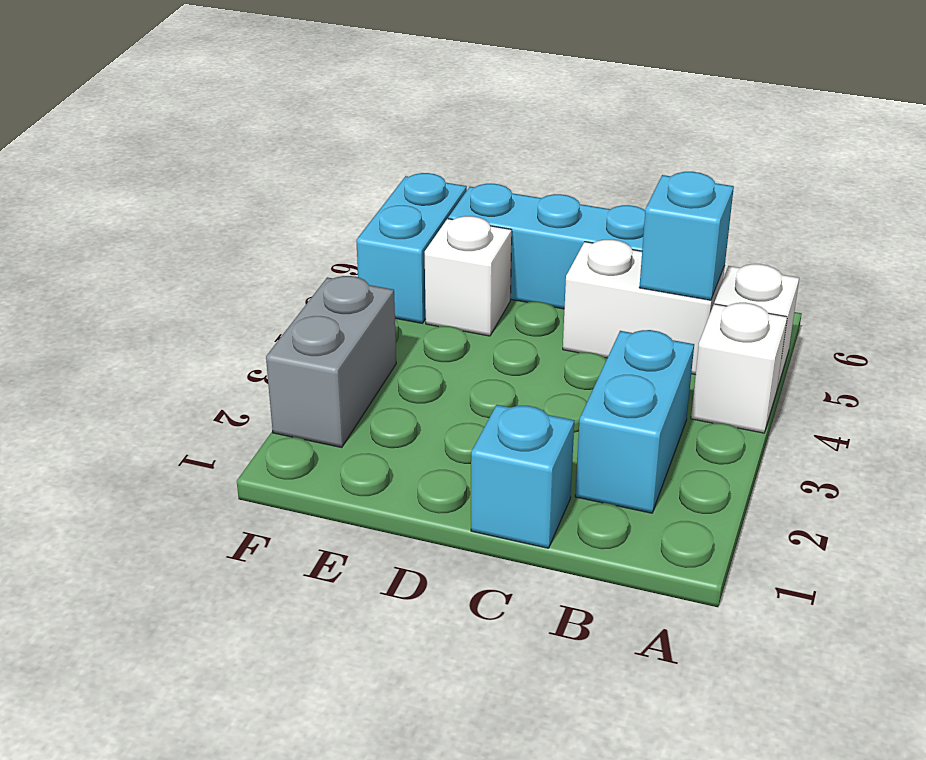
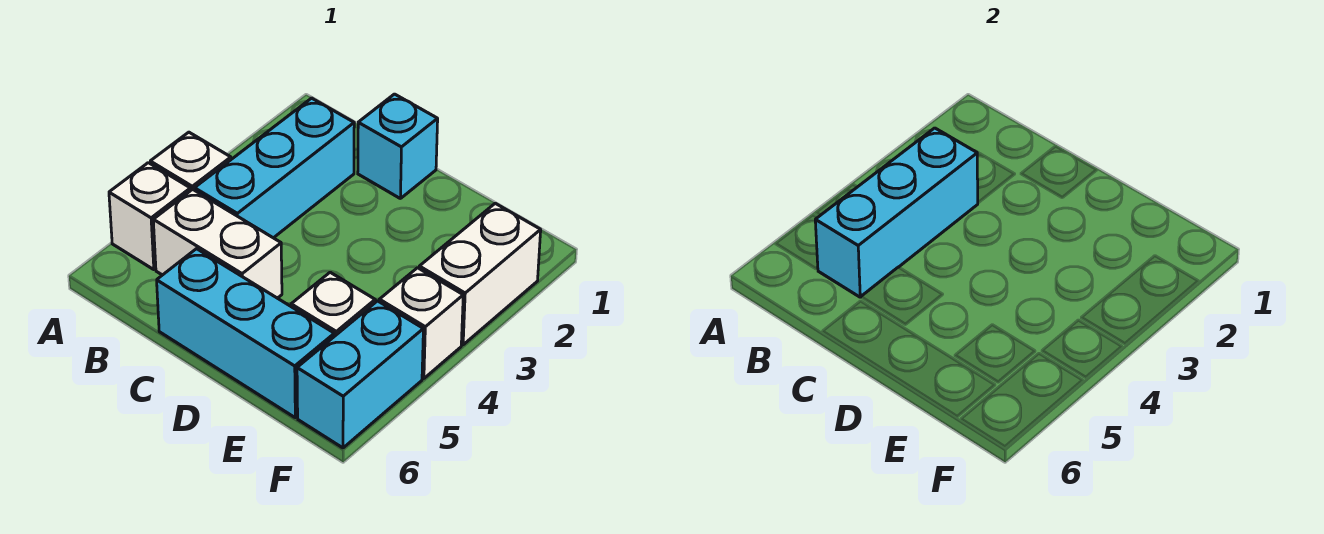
cyan 1x2 brick [575,330,694,513] -> cyan 1x3 brick [195,98,354,238]
cyan 1x1 brick [639,172,734,300] -> cyan 1x3 brick [815,128,978,297]
grey 1x2 brick [266,276,396,447] -> white 1x2 brick [419,203,541,345]
none -> white 1x1 brick [379,268,463,378]

